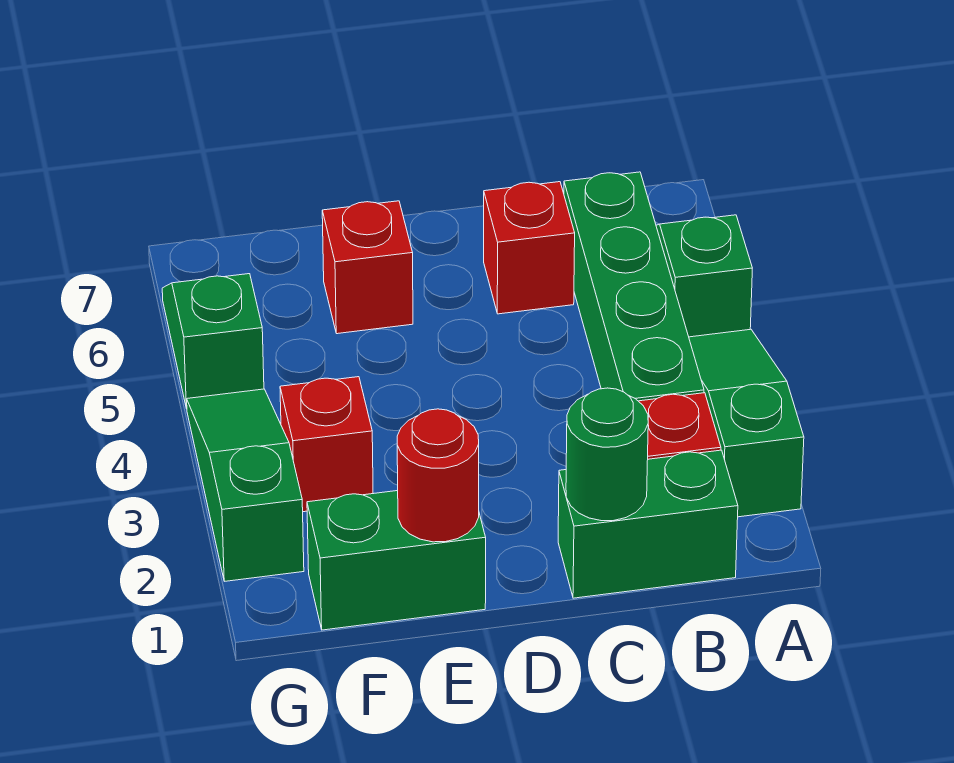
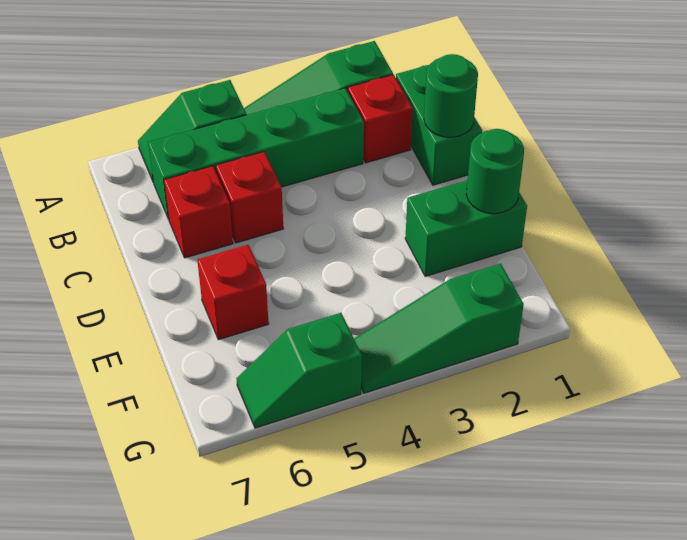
green 1x2 brick [307,491,486,630] -> green 1x2 brick turned to [405,180,527,276]
red 1x1 round brick [397,409,479,542] -> green 1x1 round brick [466,129,524,214]
red 1x1 brick [280,377,373,512] -> red 1x1 brick moved to [216,152,283,243]

